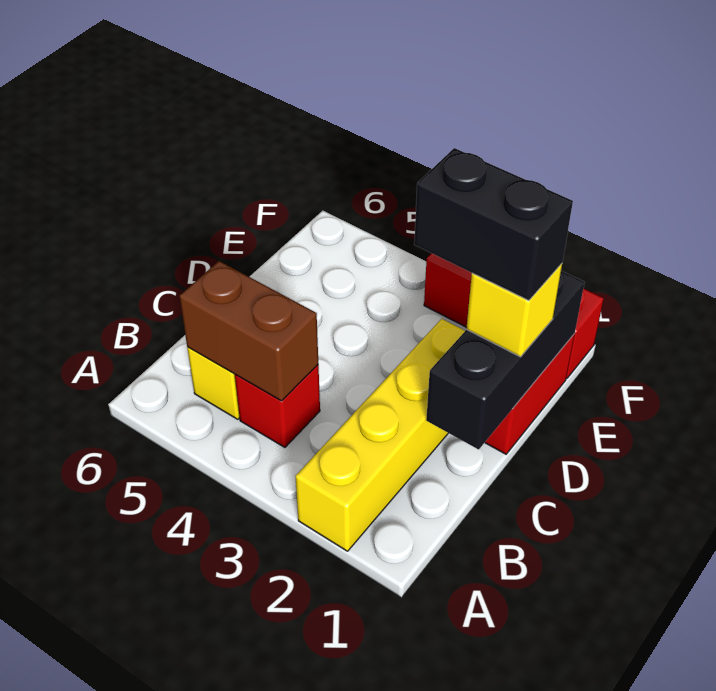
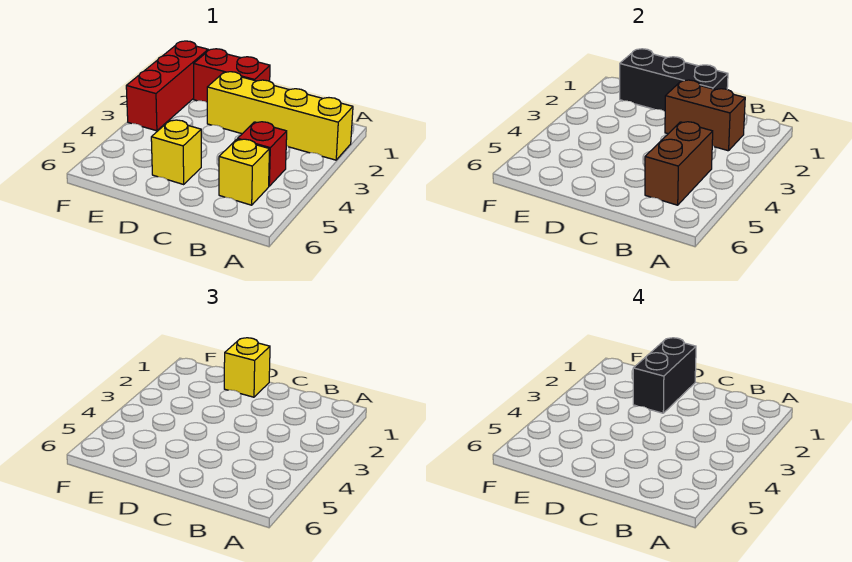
none -> brown 1x2 brick [665,80,745,151]
none -> yellow 1x1 brick [151,120,201,184]

